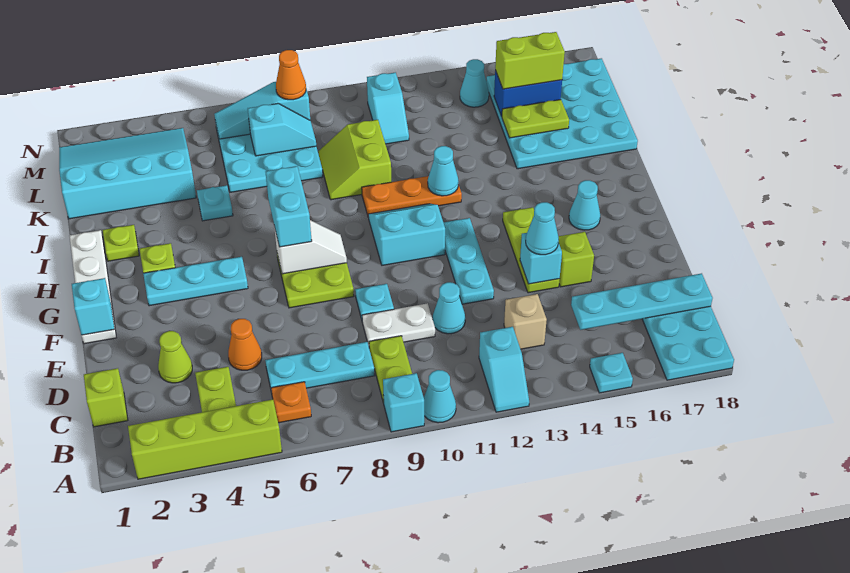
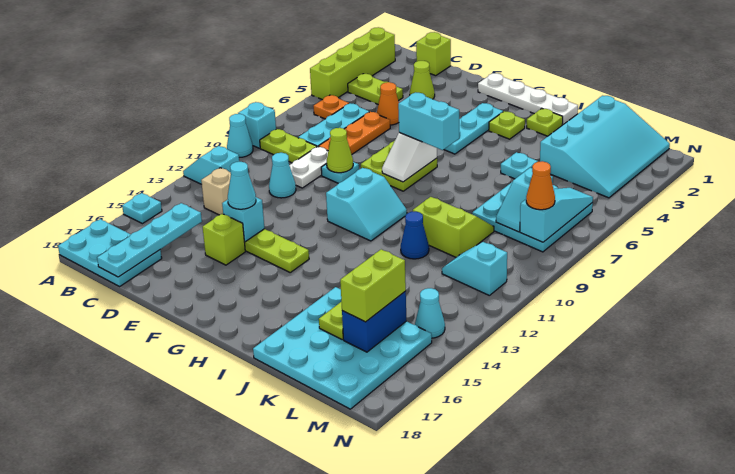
none -> lime 1x1 cone [327,128,353,173]
cyan 1x3 plate [444,218,494,304] -> none
cyan 1x1 brick [72,278,114,335] -> none
cyan 1x1 cone [569,180,600,230] -> none
orange 1x3 plate [362,176,462,215] -> orange 1x3 plate moved to [319,112,390,154]
cyan 1x1 cone [428,146,459,196] -> none
none -> blue 1x1 cone [401,212,429,259]

